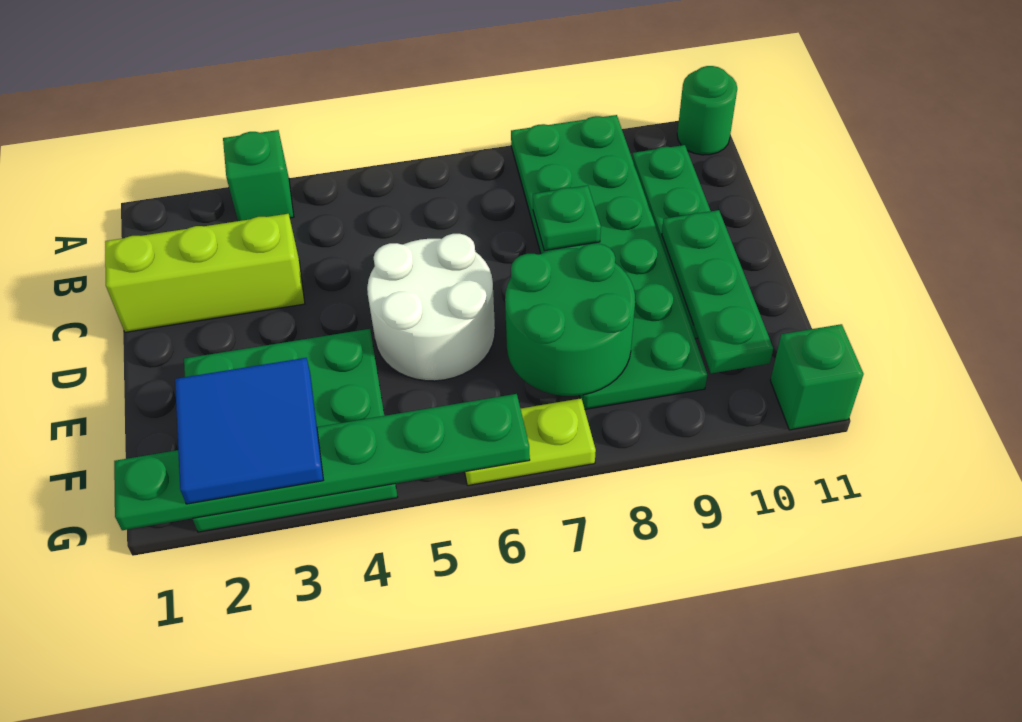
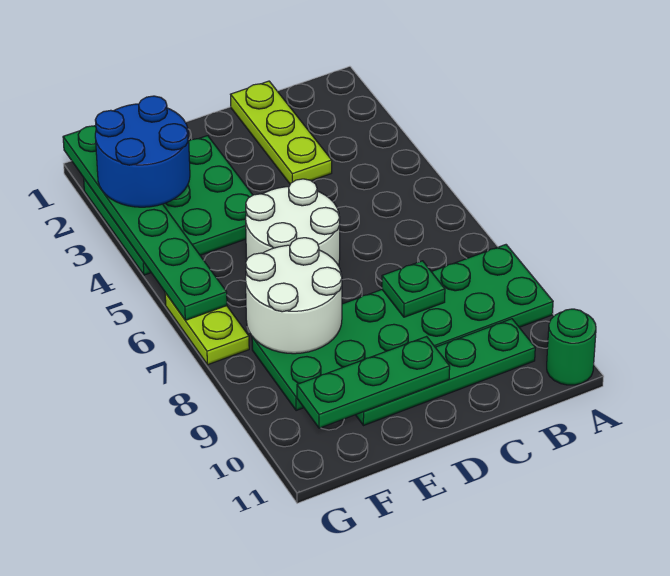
green 1x1 brick [223,130,294,221] -> none
lime 1x3 brick [105,214,305,332] -> lime 1x3 plate [231,81,332,184]
green 2x2 round brick [505,244,635,396] -> white 2x2 round brick [245,238,342,354]
blue 2x2 tile [175,358,323,504] -> blue 2x2 round brick [95,96,190,207]
green 1x1 brick [770,324,864,430] -> none

